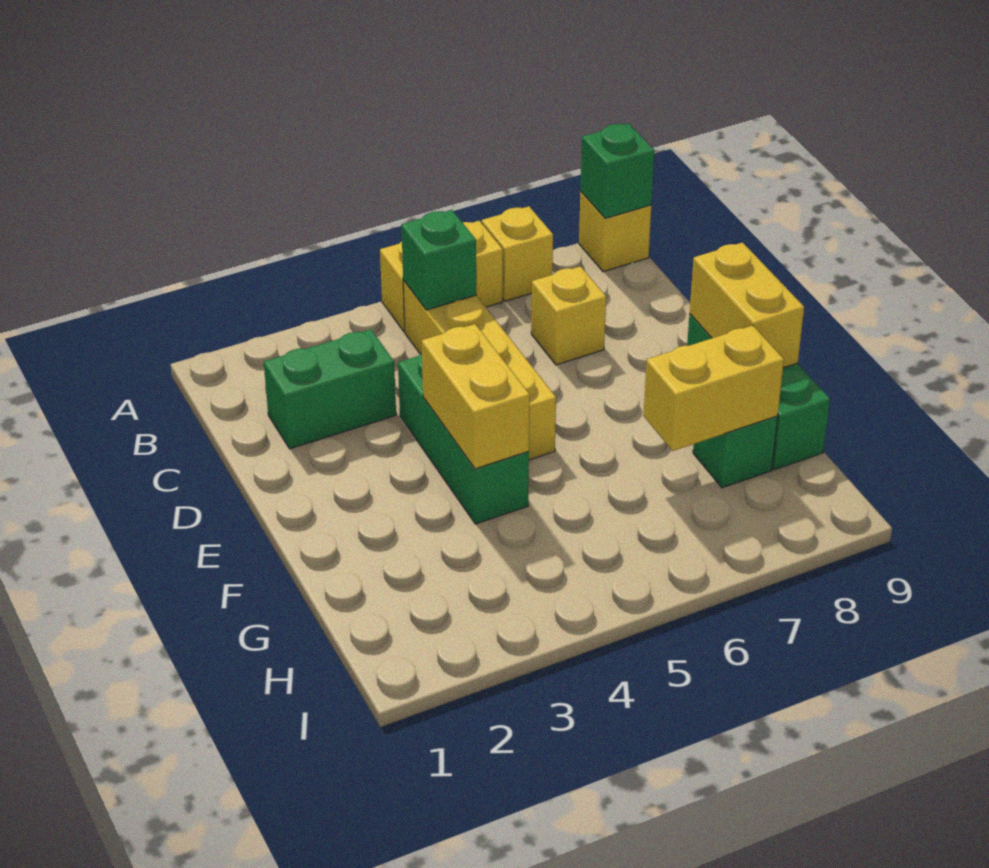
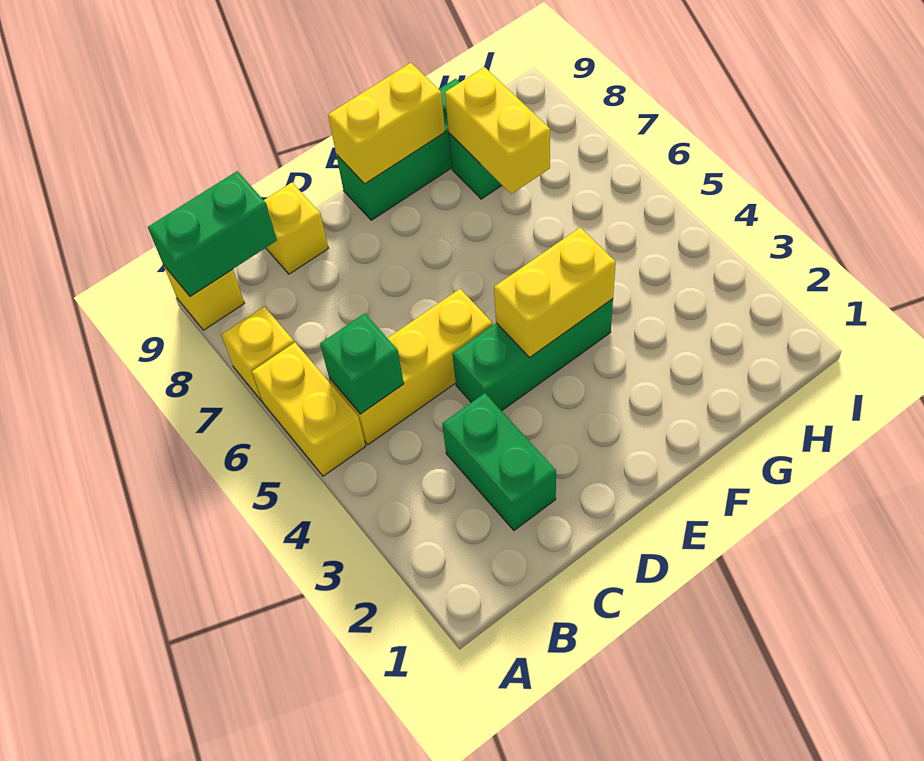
green 1x1 brick [580,123,655,218] -> green 1x2 brick [148,171,277,296]
yellow 1x4 brick [403,280,556,460] -> yellow 1x3 brick [329,289,493,445]
yellow 1x1 brick [531,266,606,365] -> yellow 1x1 brick moved to [264,183,328,274]

